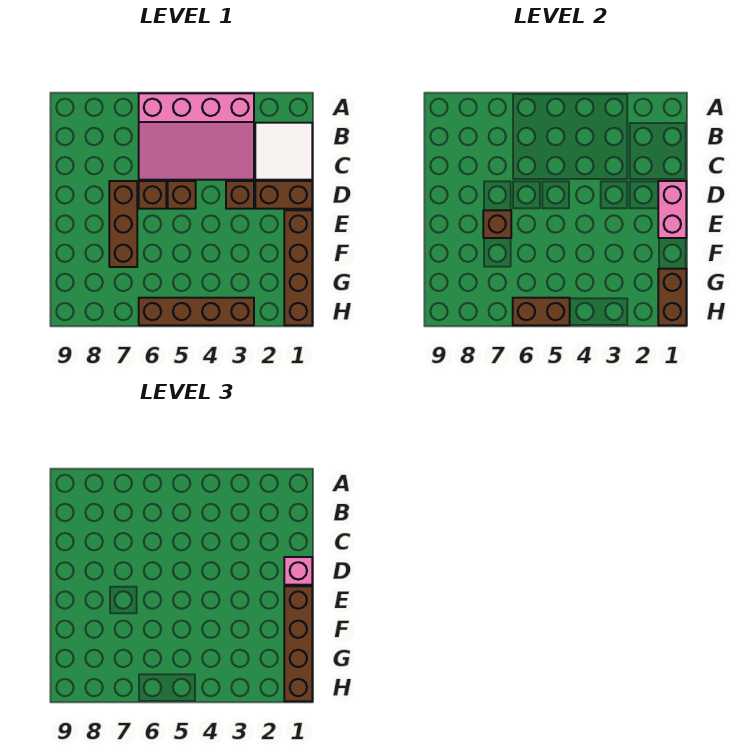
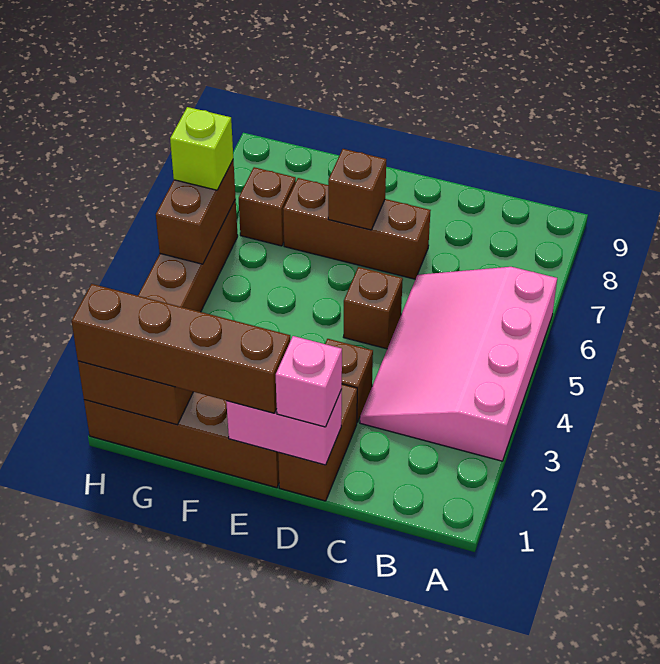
white 2x2 tile [255,123,312,180] -> none
brown 1x1 brick [139,181,166,209] -> brown 1x1 brick moved to [239,167,296,246]
none -> lime 1x1 brick [170,107,233,190]

